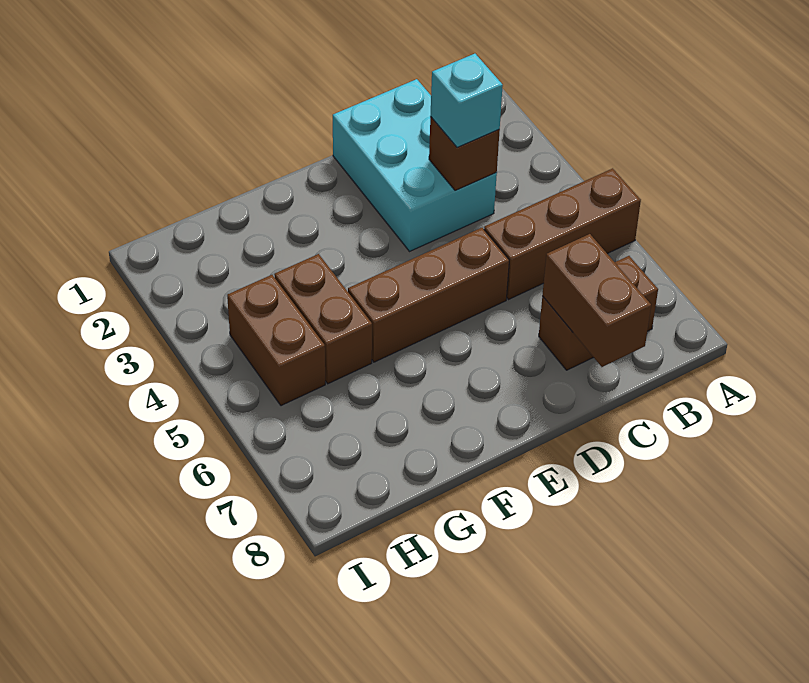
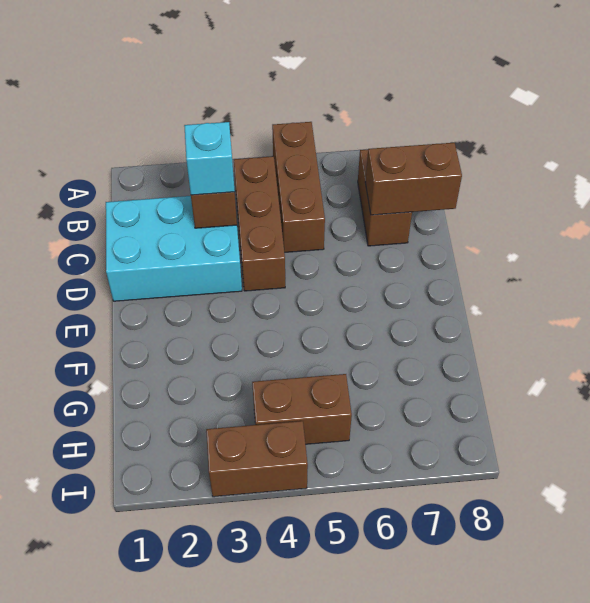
brown 1x3 brick [348,228,509,362] -> brown 1x3 brick moved to [234,156,285,291]
brown 1x2 brick [274,254,372,384] -> brown 1x2 brick moved to [206,421,308,497]

